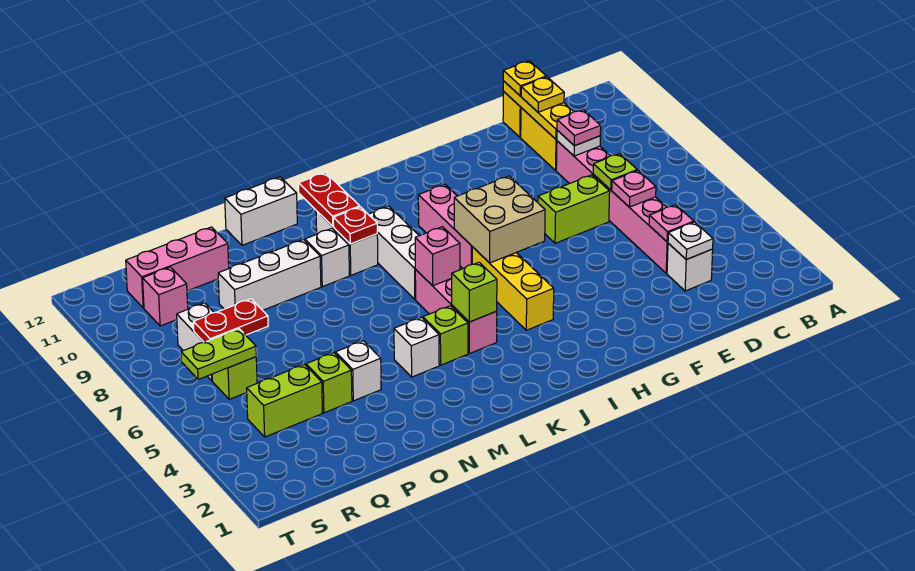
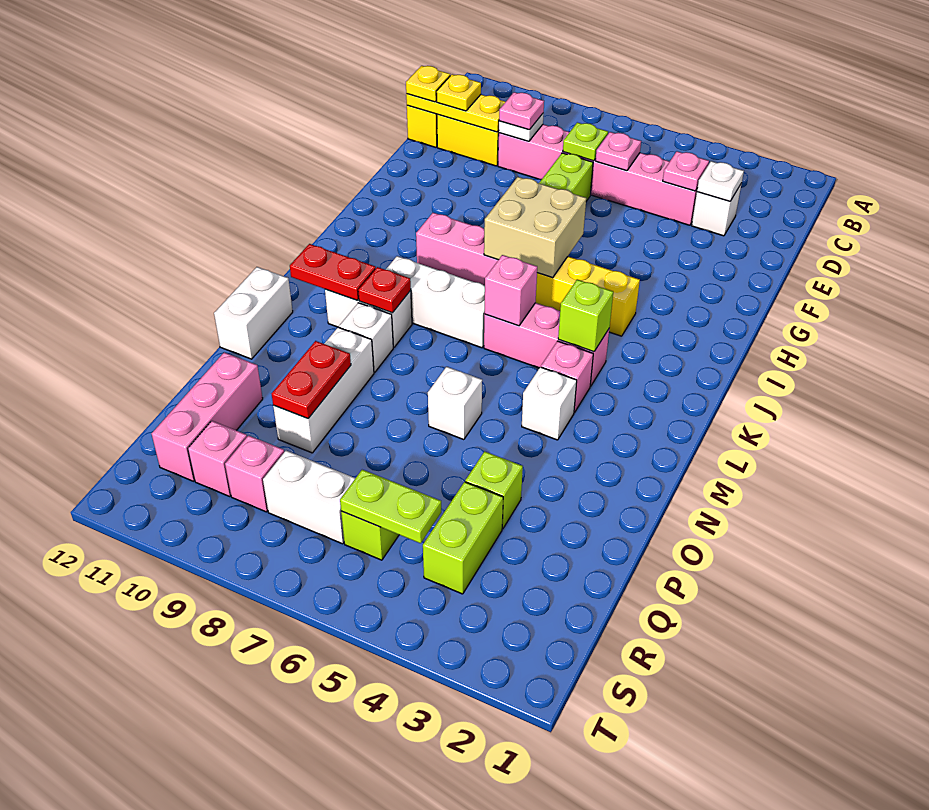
lime 1x1 brick [423,306,468,365] -> pink 1x1 brick [541,341,593,413]
white 1x1 brick [336,341,381,401] -> white 1x1 brick moved to [428,367,482,440]
red 1x2 plate [193,299,268,342] -> red 1x2 plate moved to [272,341,351,419]
lime 1x2 plate [181,329,256,380] -> lime 1x2 plate turned to [340,470,441,543]
none -> pink 1x1 brick [225,436,284,512]

